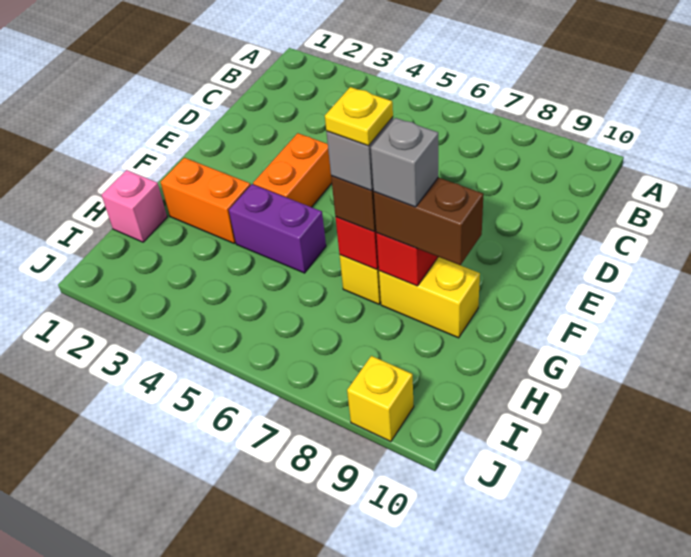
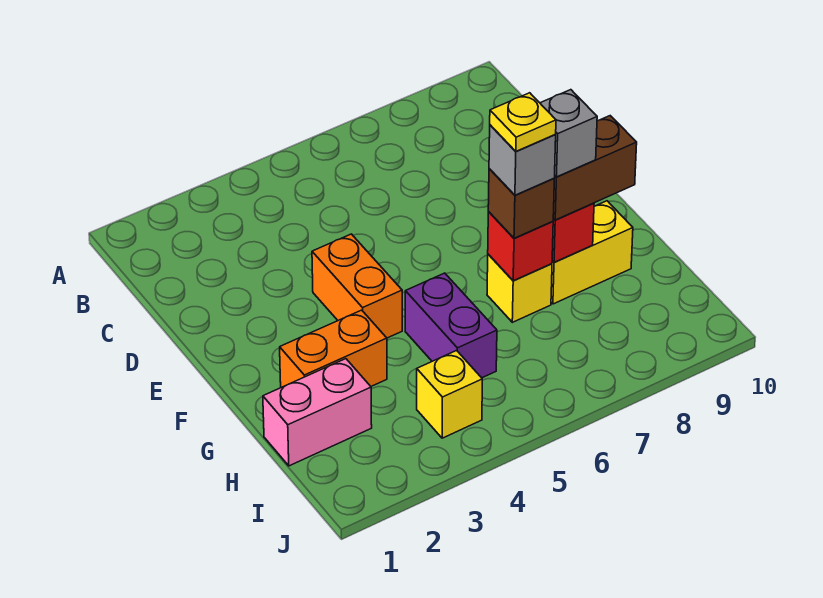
purple 1x2 brick [229,184,326,273] -> purple 1x2 brick turned to [405,273,497,378]
pink 1x1 brick [102,170,167,242] -> pink 1x2 brick [263,359,372,466]
yellow 1x1 brick [347,356,414,442] -> yellow 1x1 brick moved to [417,351,482,438]

